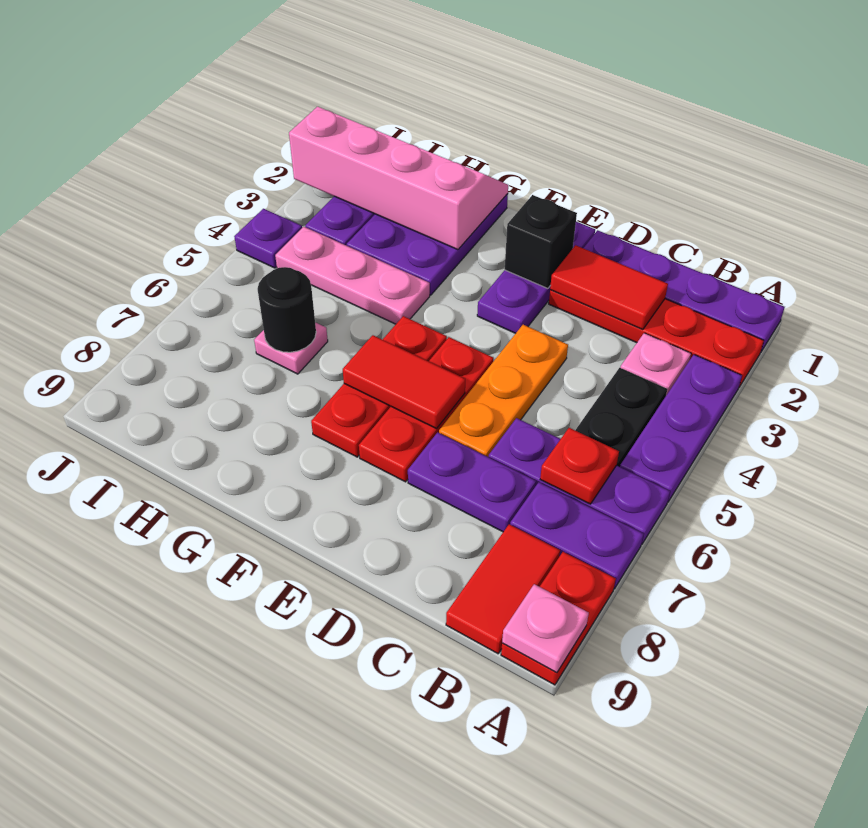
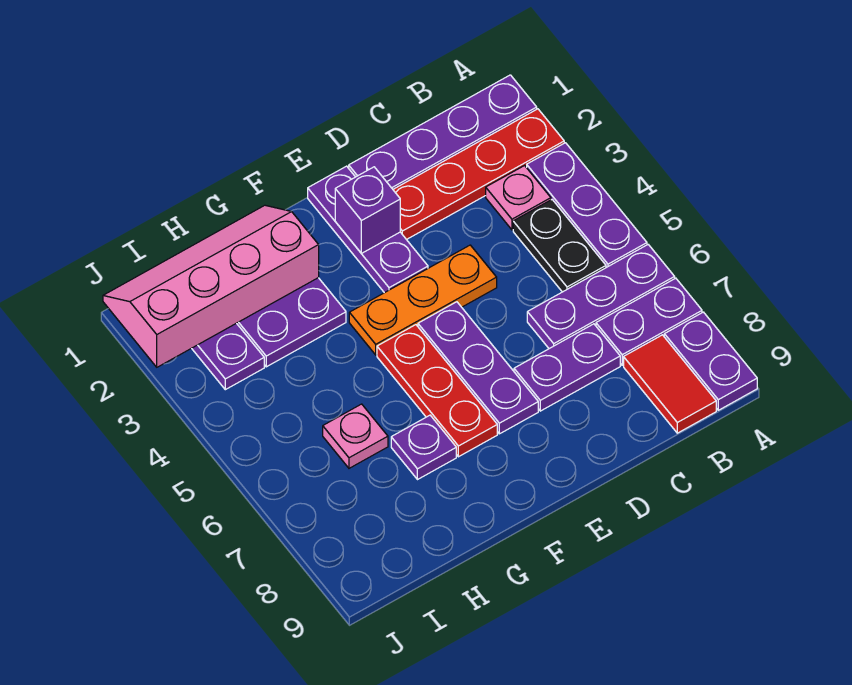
red 1x2 plate [501,552,616,685] -> purple 1x2 plate [664,312,757,410]
pink 1x1 plate [502,584,589,673] -> none
red 1x1 plate [540,428,619,504] -> none
red 1x2 tile [550,245,668,330] -> none
orange 1x3 plate [439,325,568,457] -> orange 1x3 plate turned to [349,245,497,355]
black 1x1 brick [505,195,577,288] -> purple 1x1 brick [335,167,400,253]
red 1x3 plate [359,337,493,482] -> purple 1x3 plate [418,302,538,434]
red 1x2 tile [343,335,465,429] -> none
pink 1x3 plate [275,227,430,324] -> none
black 1x1 round brick [258,267,316,352] -> none
purple 1x1 plate [234,209,302,268] -> purple 1x1 plate moved to [391,415,456,480]

